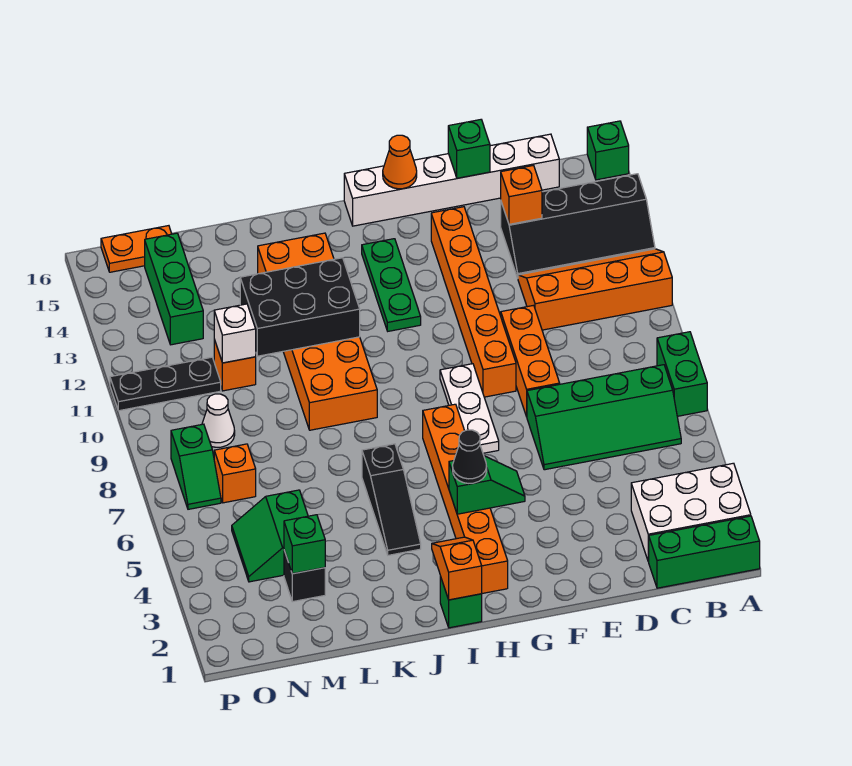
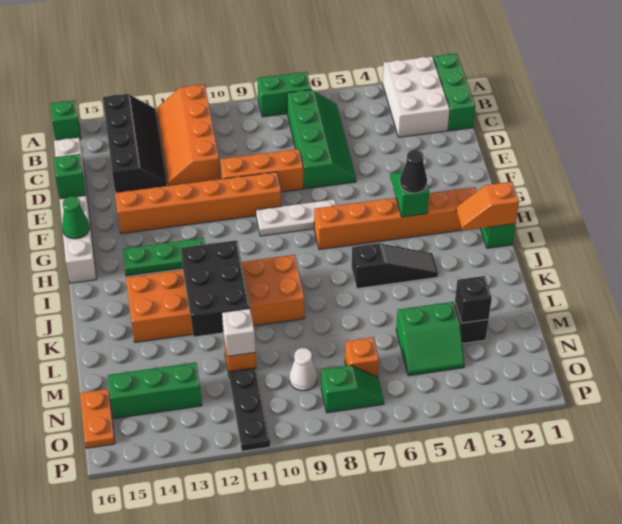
orange 1x1 brick [501,165,542,224] -> none
orange 1x1 cone [383,135,417,189] -> green 1x1 cone [62,196,89,239]
green 1x1 brick [284,515,325,574] -> black 1x1 brick [455,276,492,323]

